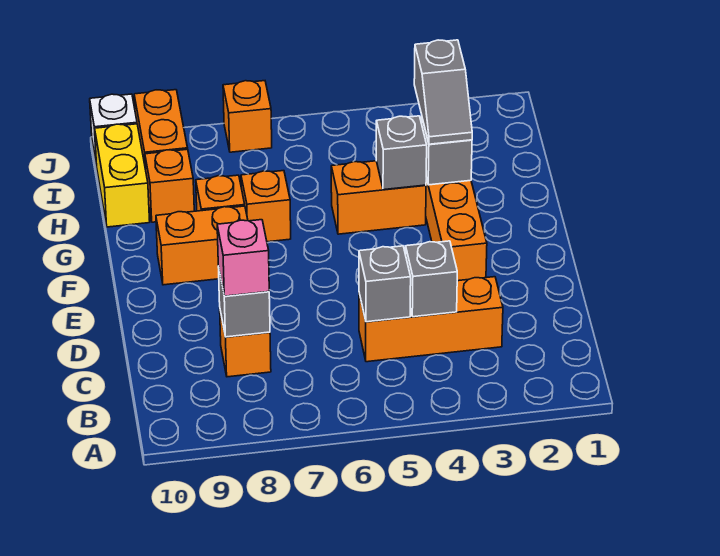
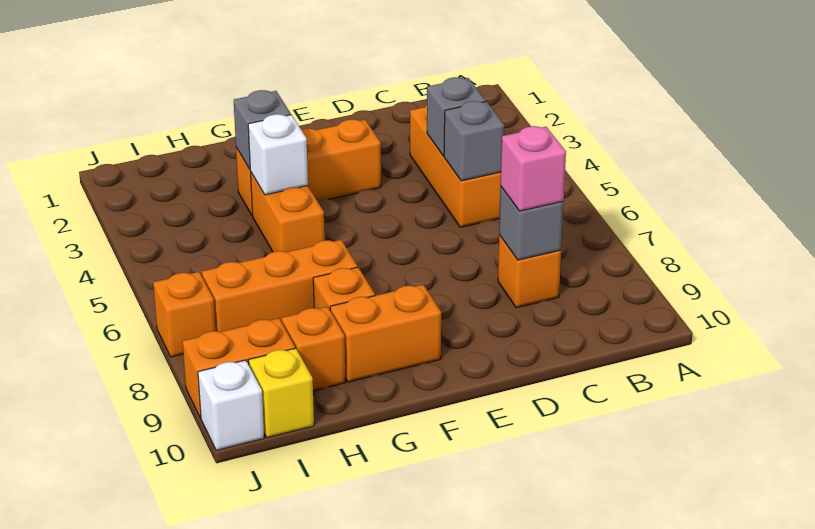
orange 1x2 brick [156,206,248,285] -> orange 1x2 brick turned to [330,285,441,382]
grey 1x2 slope [414,40,472,144] -> none
grey 1x1 brick [376,116,427,190] -> white 1x1 brick [248,114,308,195]
orange 1x1 brick [241,171,291,242] -> orange 1x3 brick [202,240,358,332]
yellow 1x2 brick [95,124,150,227] -> yellow 1x1 brick [249,348,314,438]

